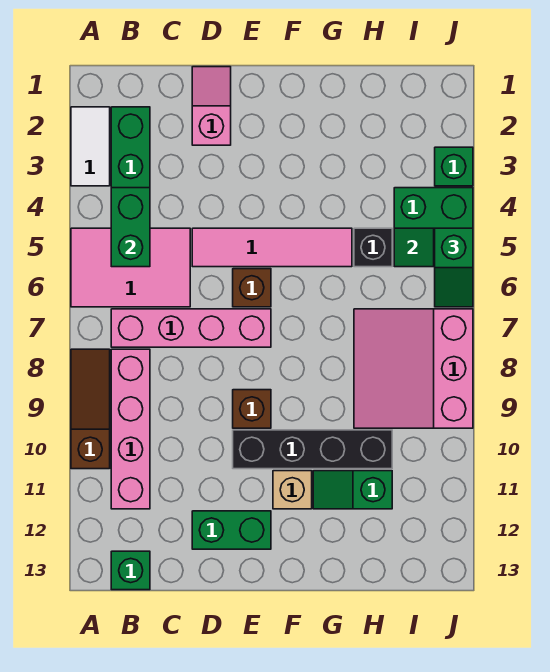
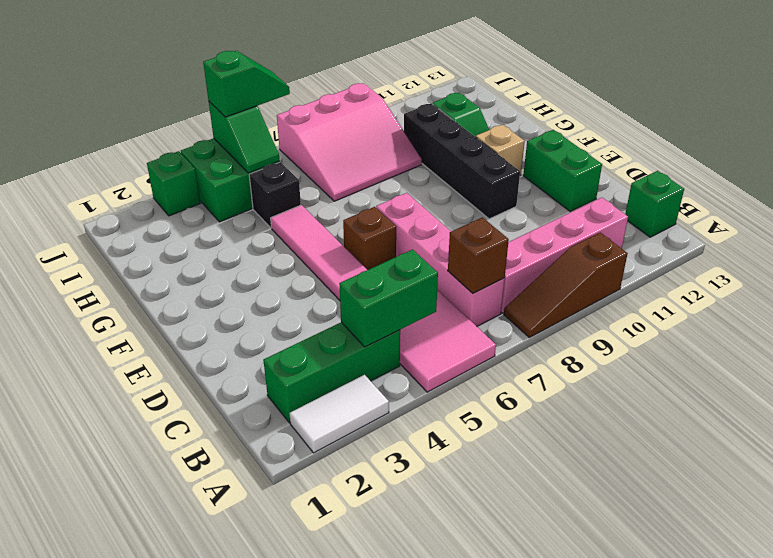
pink 1x2 slope [192,67,231,145] -> none
brown 1x1 brick [233,390,271,428] -> brown 1x1 brick moved to [448,217,509,293]

